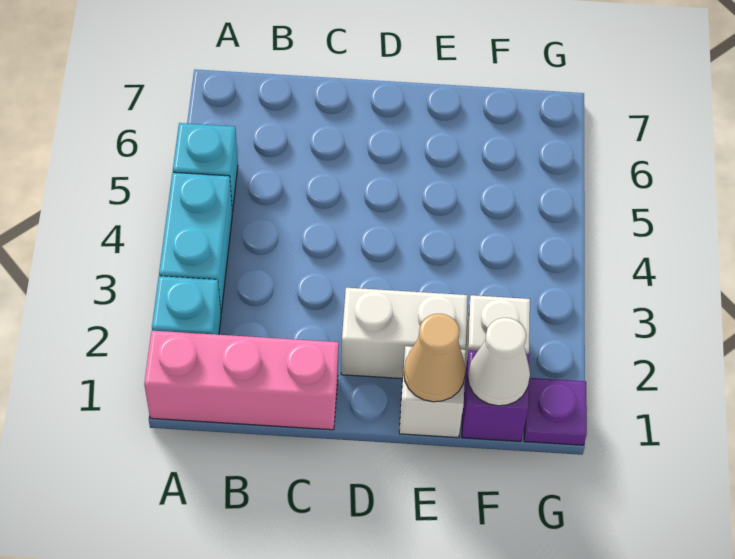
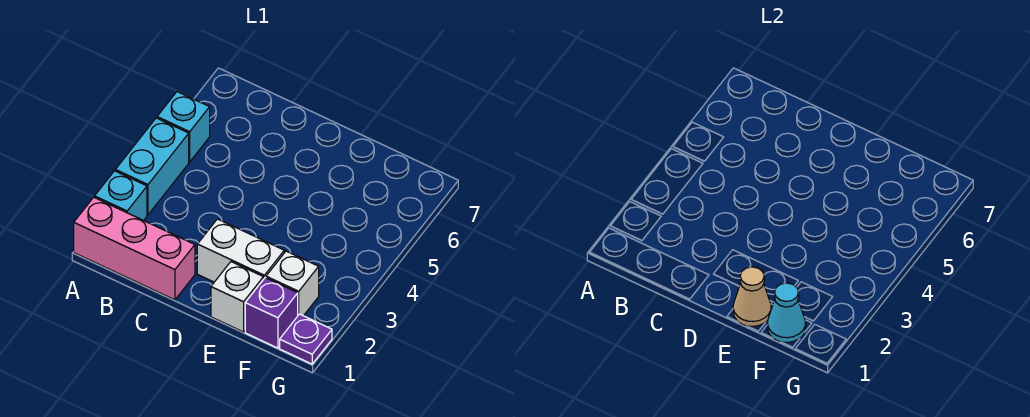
white 1x1 cone [468,318,530,406] -> cyan 1x1 cone [767,283,806,342]

